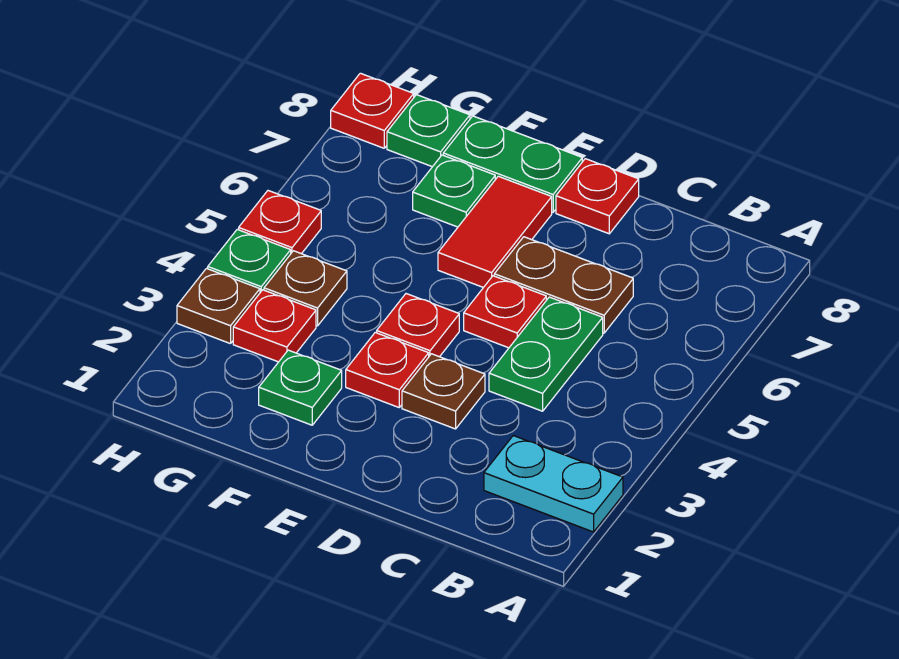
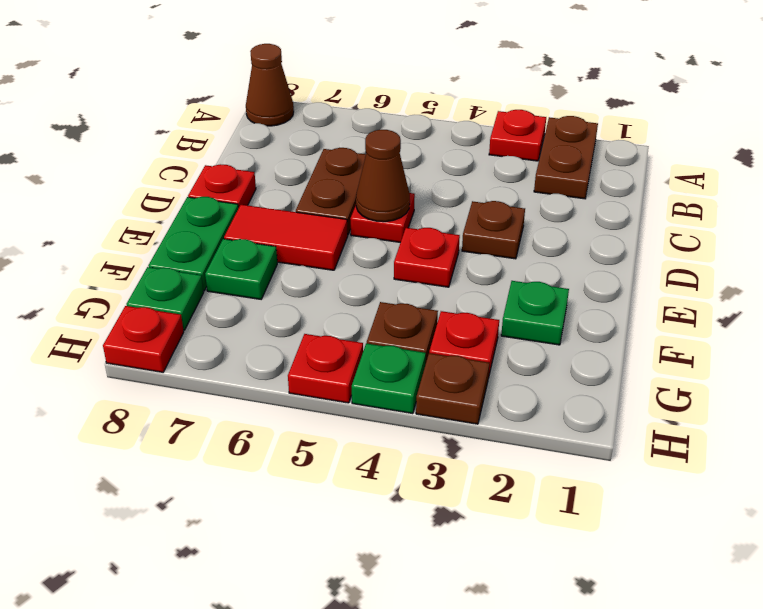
cyan 1x2 plate [484,436,623,532] -> brown 1x2 plate [534,116,598,199]
none -> brown 1x1 cone [246,44,294,126]
green 1x2 plate [489,297,603,411] -> none
none -> brown 1x1 cone [356,130,410,222]
red 1x1 plate [346,333,429,407] -> red 1x1 plate moved to [489,110,546,161]

